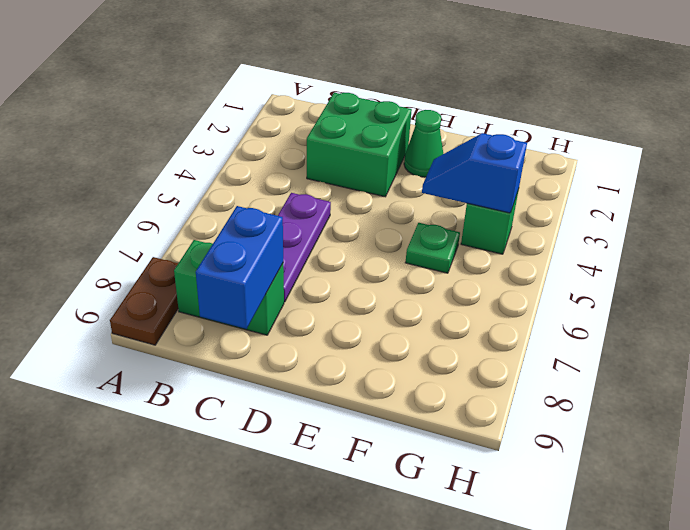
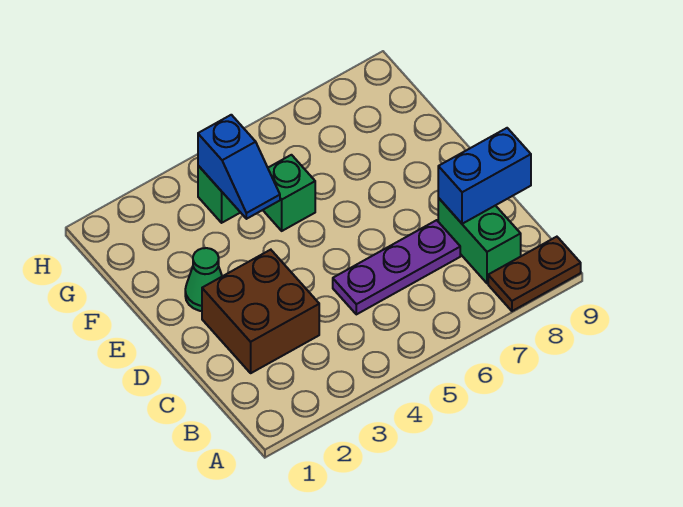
green 2x2 brick [307,93,412,197] -> brown 2x2 brick [202,250,319,373]
green 1x1 plate [405,223,460,273] -> green 1x1 brick [263,155,315,231]

